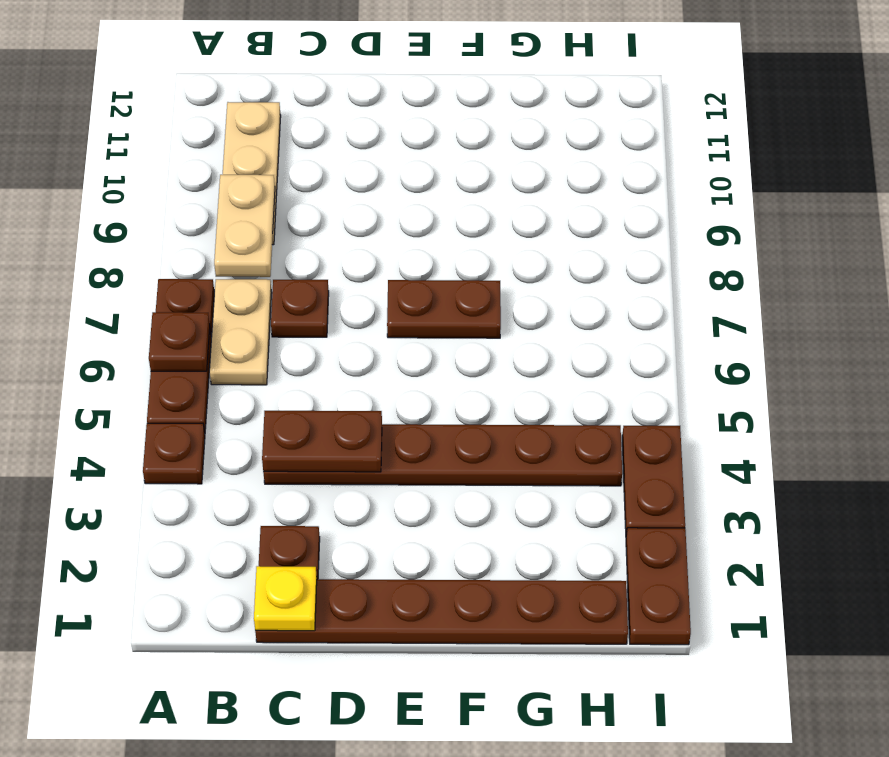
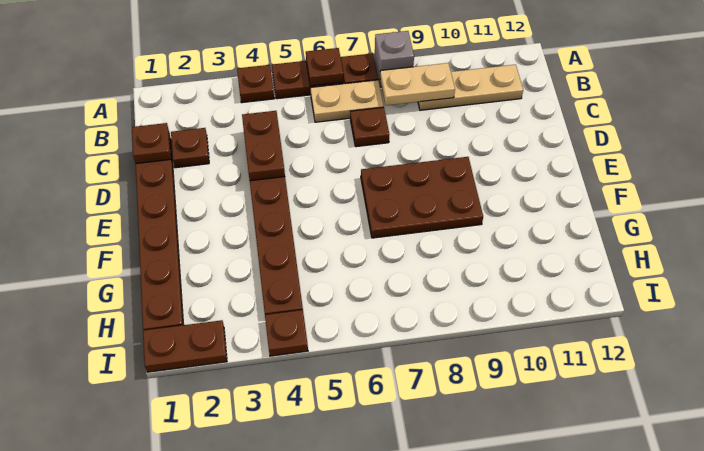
none -> grey 1x1 brick [375,31,414,87]
yellow 1x1 plate [254,566,317,631] -> brown 1x1 plate [132,123,171,163]
brown 1x2 plate [387,280,501,338] -> brown 2x3 plate [361,157,483,238]
brown 1x2 plate [622,426,685,534] -> brown 1x1 plate [265,310,308,356]

